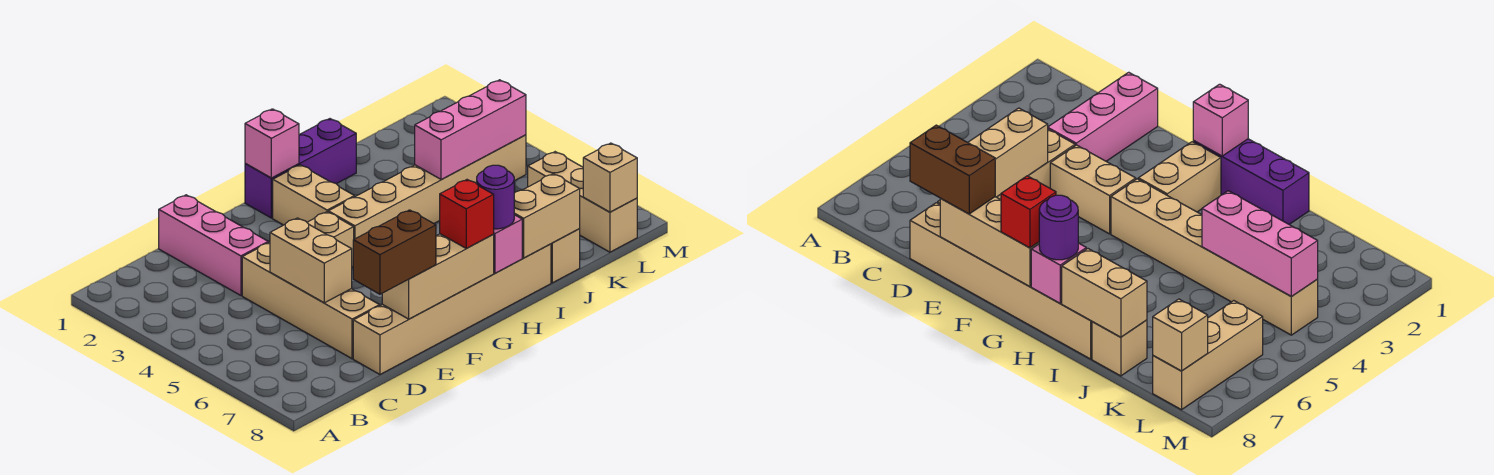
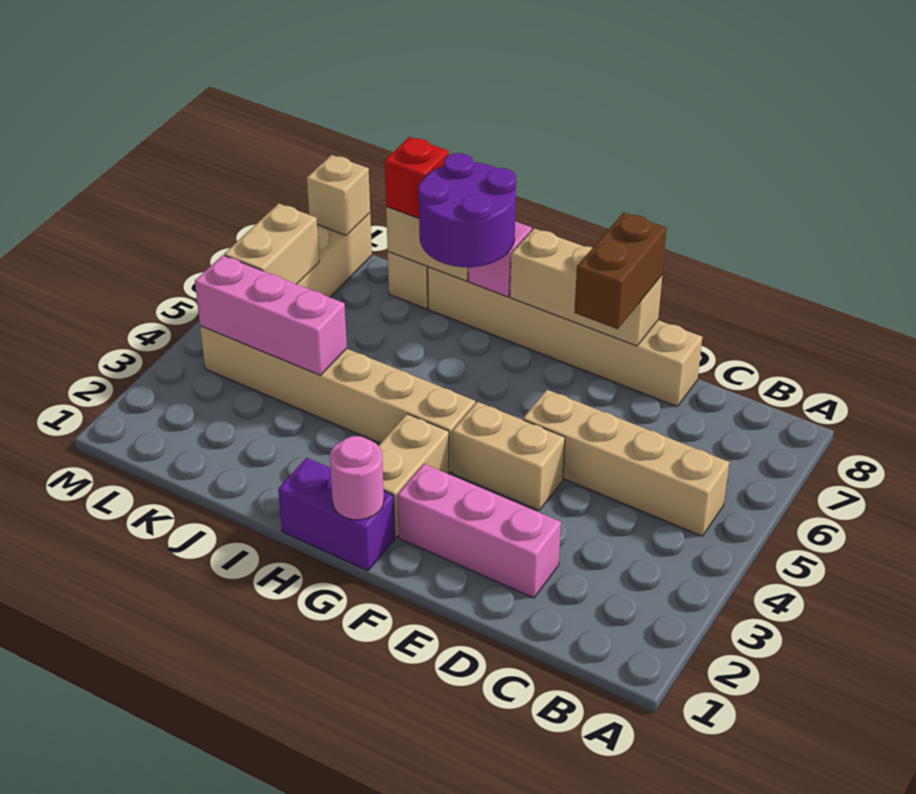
pink 1x3 brick [159,195,268,295] -> pink 1x3 brick turned to [397,464,561,598]
tan 1x4 brick [242,242,380,359] -> tan 1x4 brick turned to [523,390,729,536]
tan 1x2 brick [270,218,352,303] -> tan 1x2 brick moved to [224,204,319,284]
brown 1x2 brick [353,210,436,294] -> brown 1x2 brick turned to [574,213,667,329]
purple 1x3 brick [245,119,356,218] -> purple 1x2 brick [278,458,395,571]
pink 1x1 brick [245,109,299,178] -> pink 1x1 round brick [330,436,384,520]
red 1x1 brick [440,180,494,248] -> red 1x1 brick moved to [385,137,449,218]
purple 1x1 round brick [477,165,514,229] -> purple 2x2 round brick [418,153,516,267]

